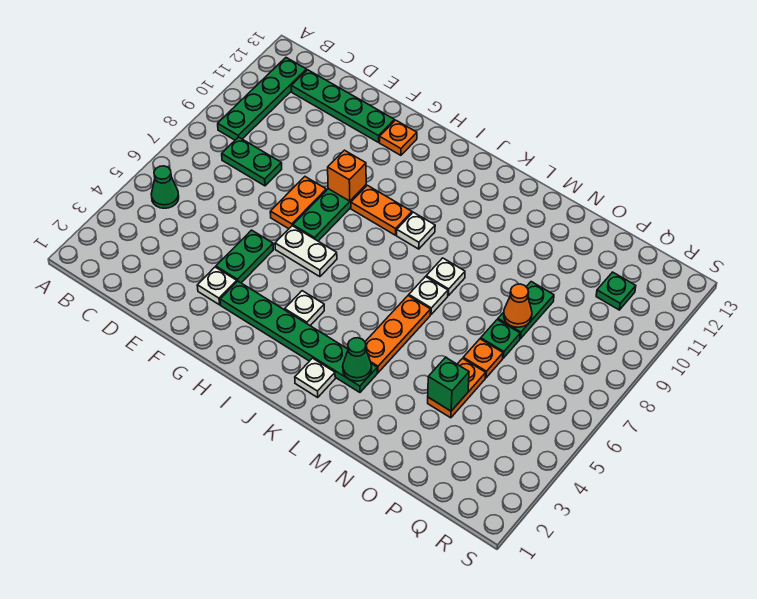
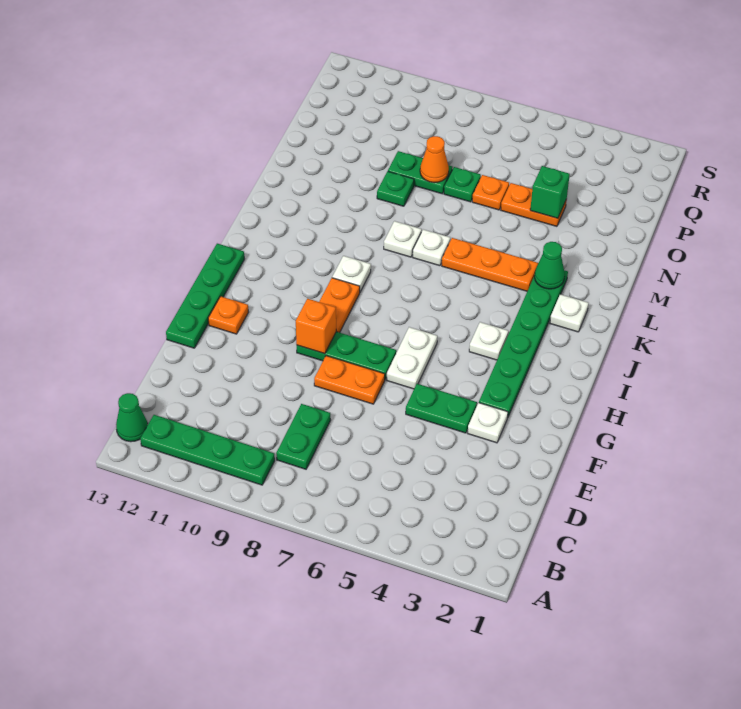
green 1x1 cone [151,166,179,208] -> green 1x1 cone moved to [116,393,148,442]
green 1x4 plate [291,70,394,142] -> green 1x4 plate moved to [166,244,244,348]
green 1x1 plate [596,272,636,310] -> green 1x1 plate moved to [377,171,414,206]

